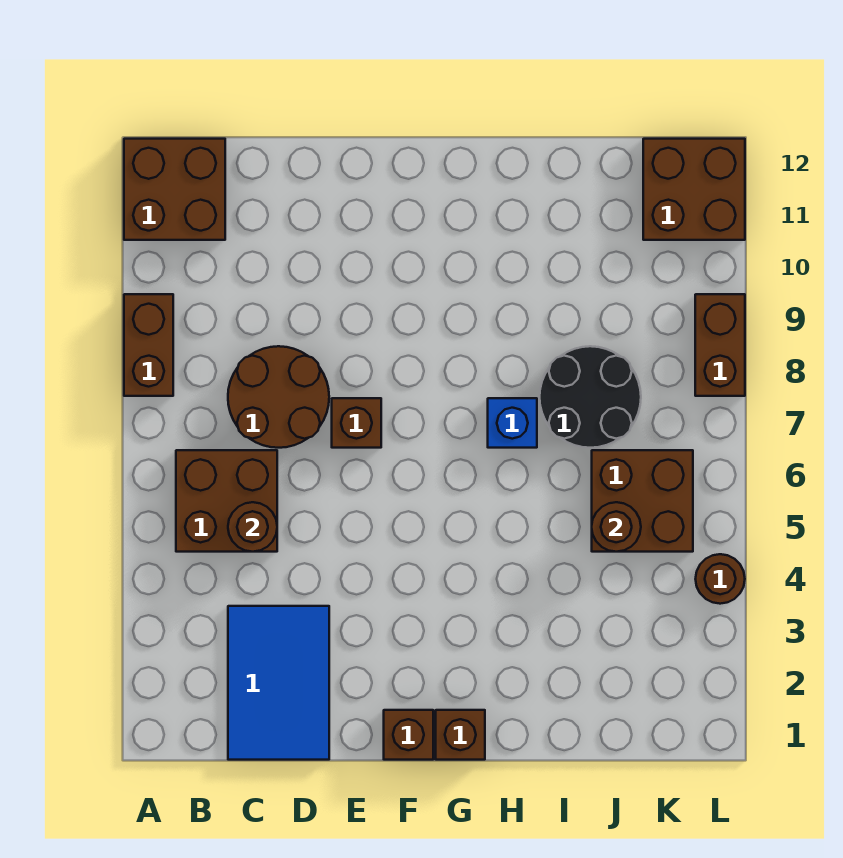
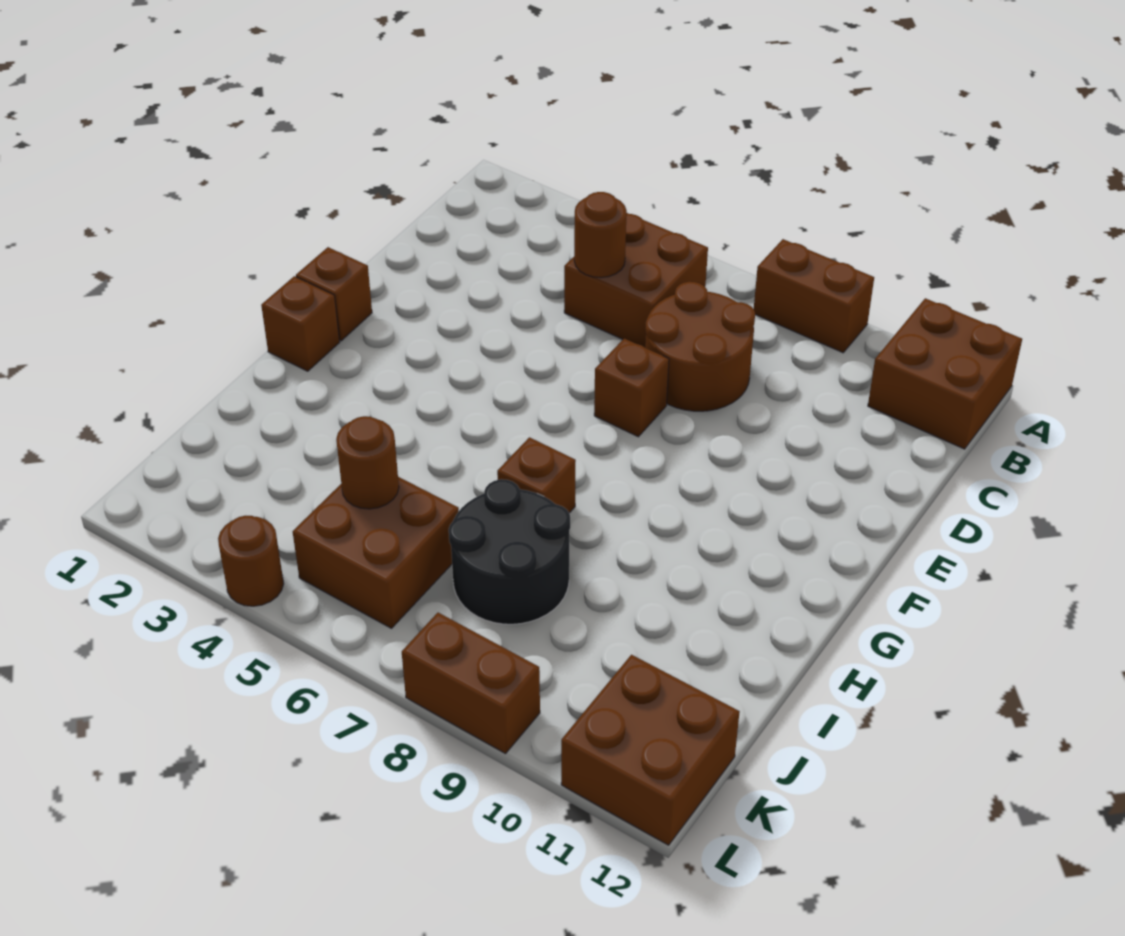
blue 2x3 tile [228,606,329,760] -> none
blue 1x1 brick [488,398,537,448] -> brown 1x1 brick [497,437,576,513]

